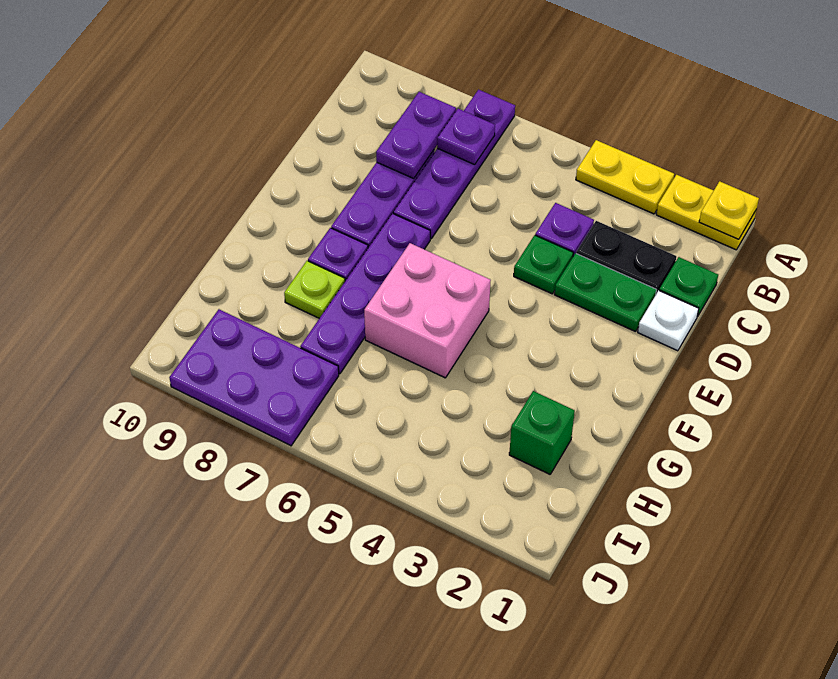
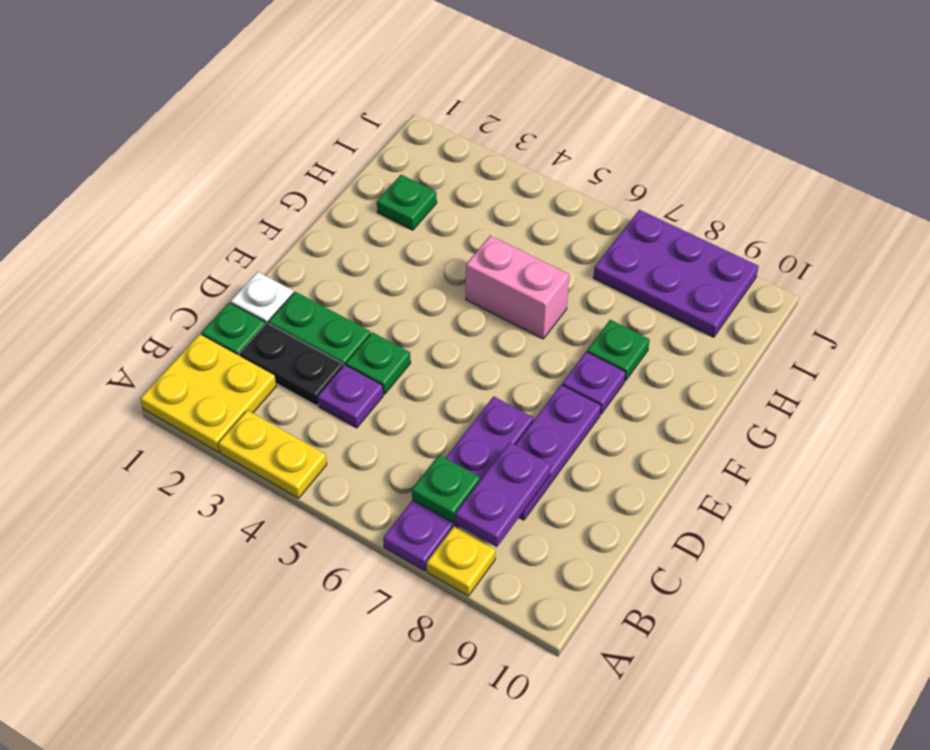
yellow 1x2 plate [656,175,756,250] -> yellow 2x2 plate [140,334,276,452]
yellow 1x1 plate [699,181,759,239] -> yellow 1x1 plate moved to [427,526,496,596]
purple 1x1 plate [437,109,495,165] -> green 1x1 plate [412,455,480,522]
purple 1x4 plate [300,214,430,374] -> none
pink 2x2 brick [364,243,491,378] -> pink 1x2 brick [466,235,569,339]
lime 1x1 plate [284,261,345,318] -> green 1x1 plate [587,320,650,381]
green 1x1 brick [509,391,575,474] -> green 1x1 plate [377,175,437,230]

